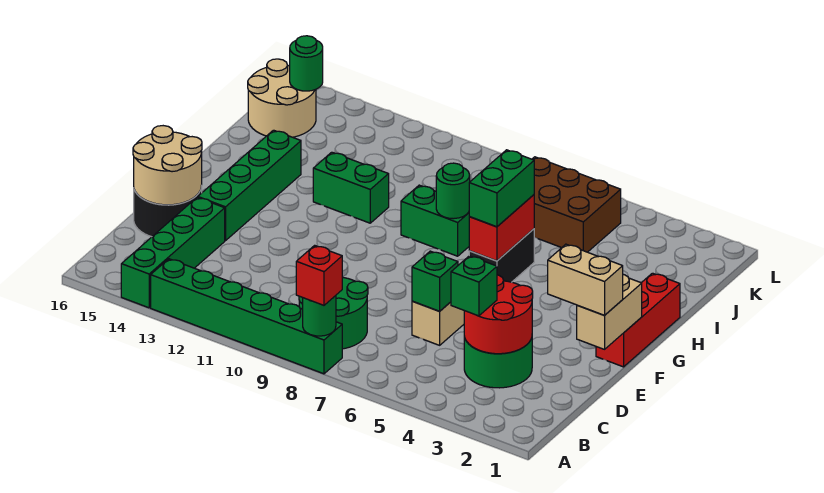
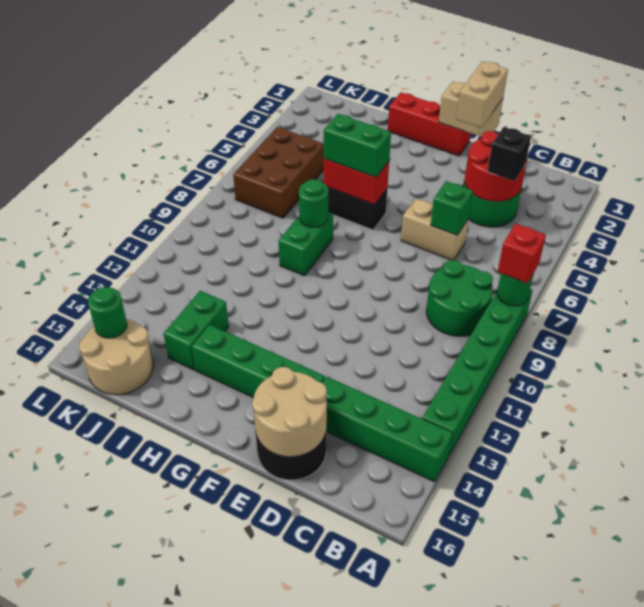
green 1x1 brick [451,256,497,316] -> black 1x1 brick [487,127,531,181]
green 1x2 brick [313,152,389,223] -> green 1x2 brick moved to [163,291,229,370]

